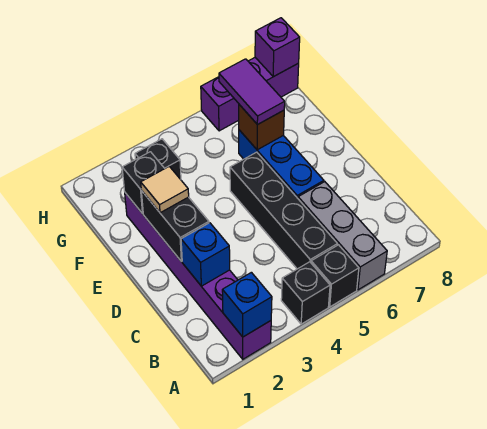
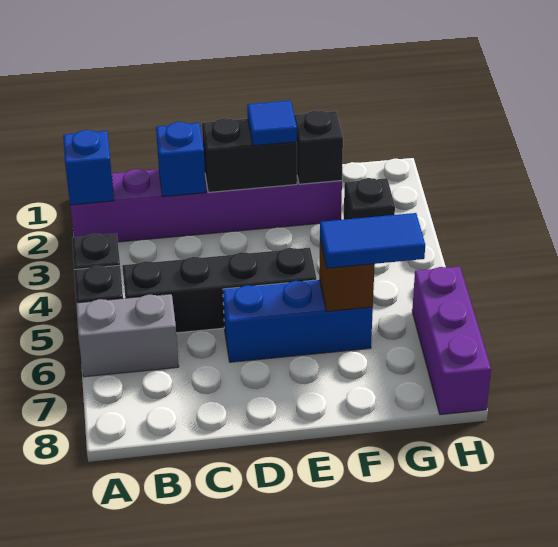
grey 1x3 brick [298,182,387,290] -> grey 1x2 brick [76,294,179,377]
tan 1x1 tile [141,166,189,213] -> blue 1x1 tile [247,100,297,146]
purple 1x2 tile [219,59,285,125] -> blue 1x2 tile [320,213,425,268]
purple 1x1 brick [255,18,300,77] -> none

